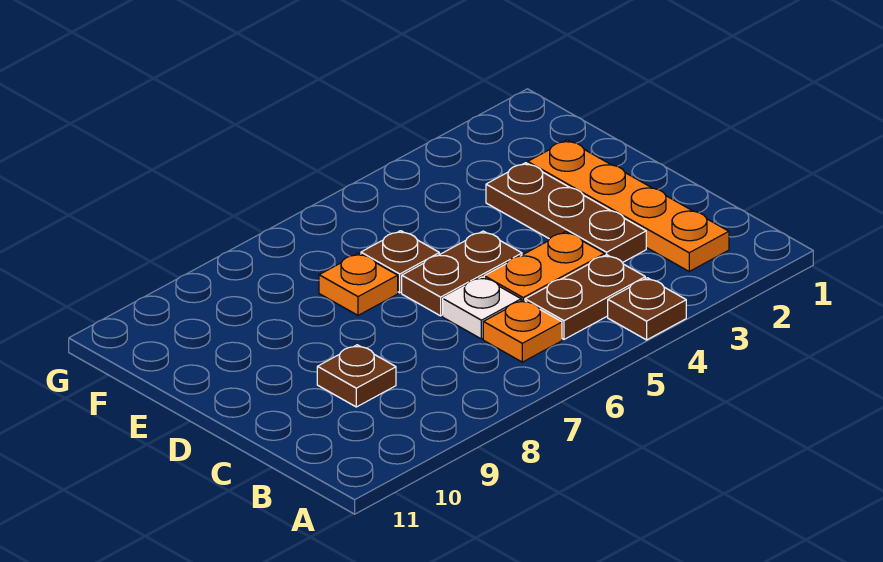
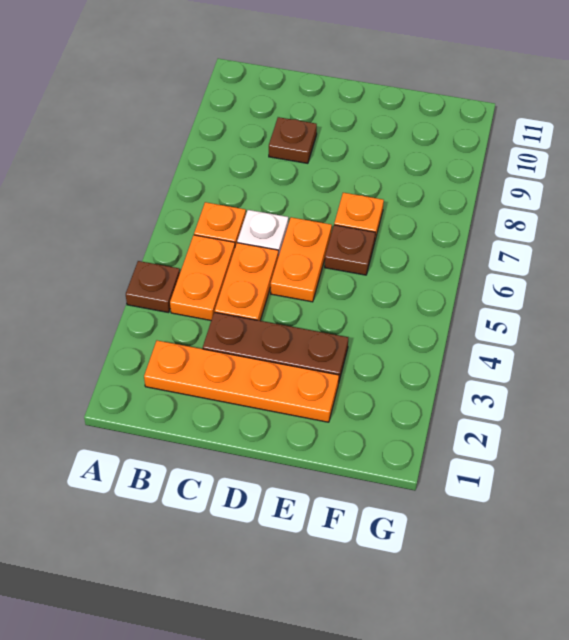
brown 1x2 plate [525,255,645,339] -> orange 1x2 plate [170,235,235,320]
brown 1x2 plate [402,231,522,316] -> orange 1x2 plate [271,217,332,302]

